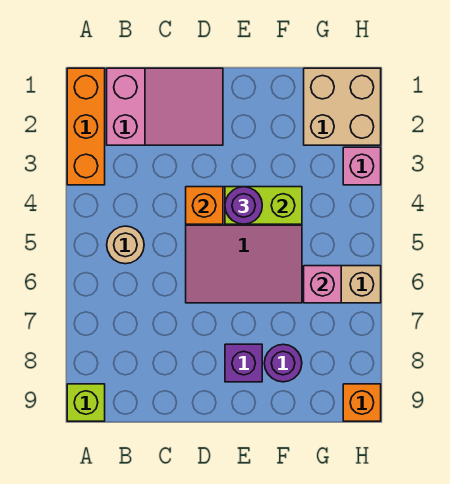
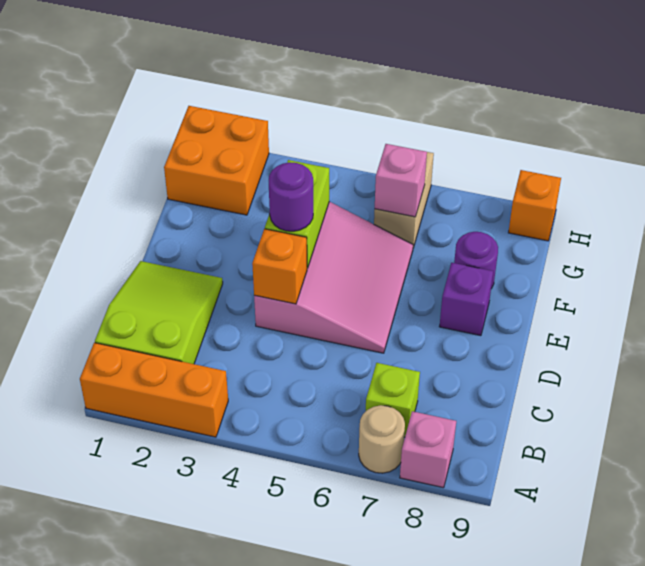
lime 1x1 brick [67,384,105,421] -> lime 1x1 brick moved to [366,363,420,437]
pink 2x3 slope [107,68,223,145] -> lime 2x3 slope [95,261,223,364]
tan 1x1 round brick [107,226,144,264] -> tan 1x1 round brick moved to [359,405,405,473]
tan 2x2 brick [304,68,381,145] -> orange 2x2 brick [164,106,269,215]
pink 1x1 brick [343,147,381,185] -> pink 1x1 brick moved to [400,411,456,488]

